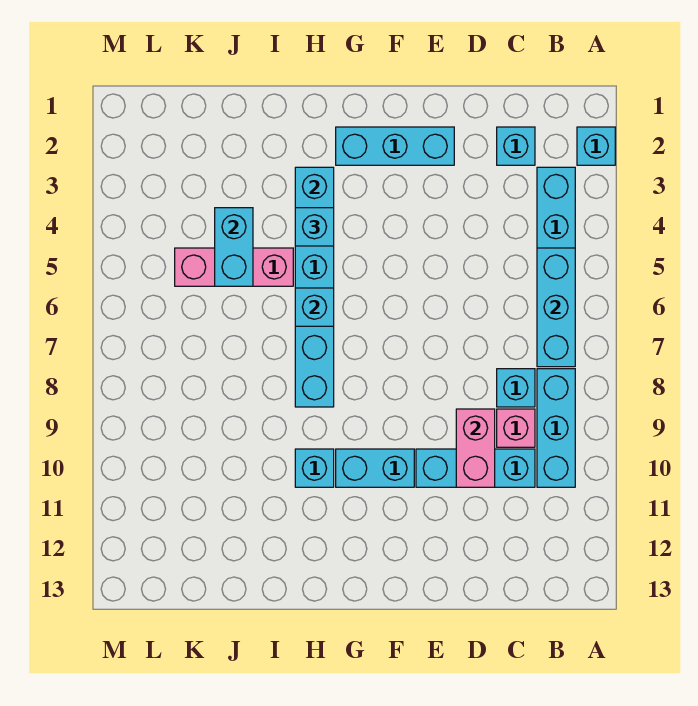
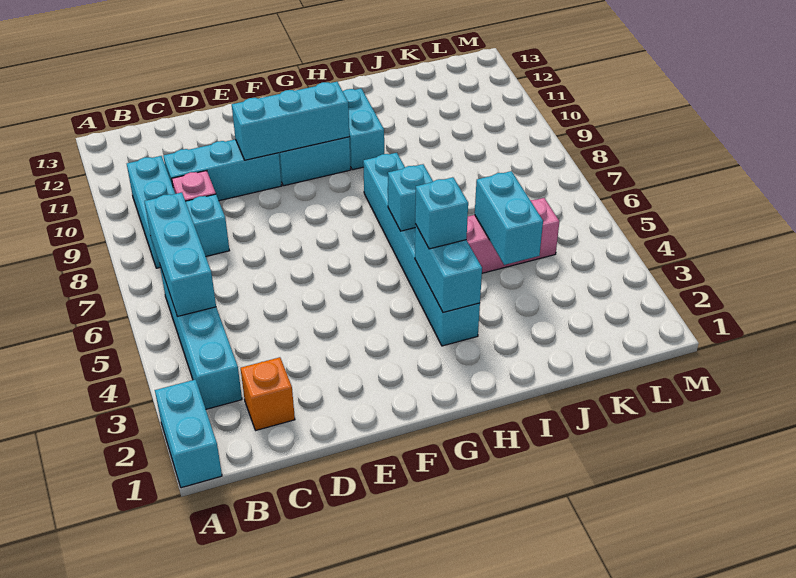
cyan 1x1 brick [577,127,615,165] -> cyan 1x2 brick [155,379,222,488]
cyan 1x1 brick [497,127,535,165] -> orange 1x1 brick [241,357,295,430]
pink 1x2 brick [456,409,495,487] -> none
cyan 1x3 brick [336,127,454,165] -> cyan 1x3 brick moved to [232,82,349,160]
cyan 1x1 brick [295,449,334,487] -> cyan 1x2 brick [343,88,384,170]

